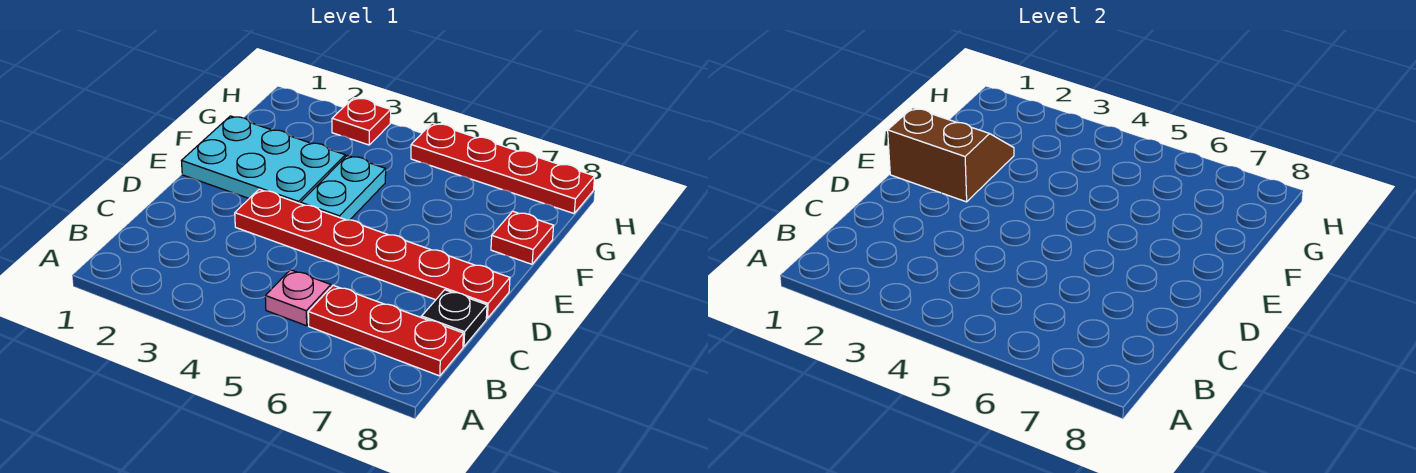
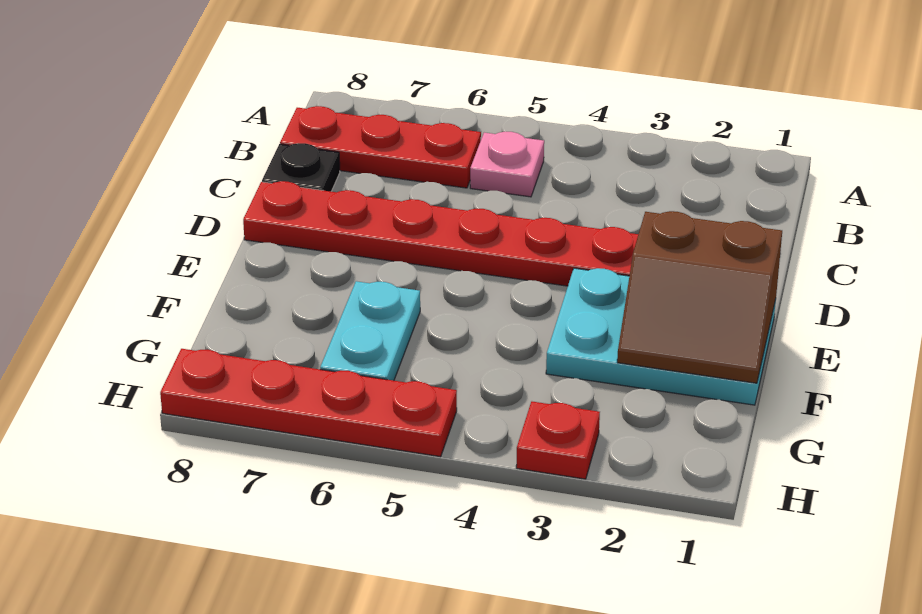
cyan 1x2 plate [301,155,386,220] -> cyan 1x2 plate moved to [320,281,420,381]
red 1x1 plate [491,211,554,264] -> none

